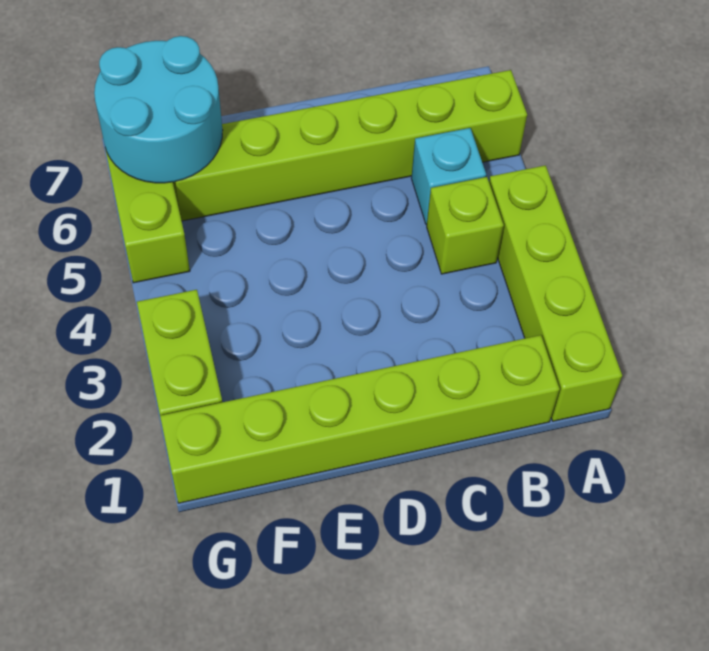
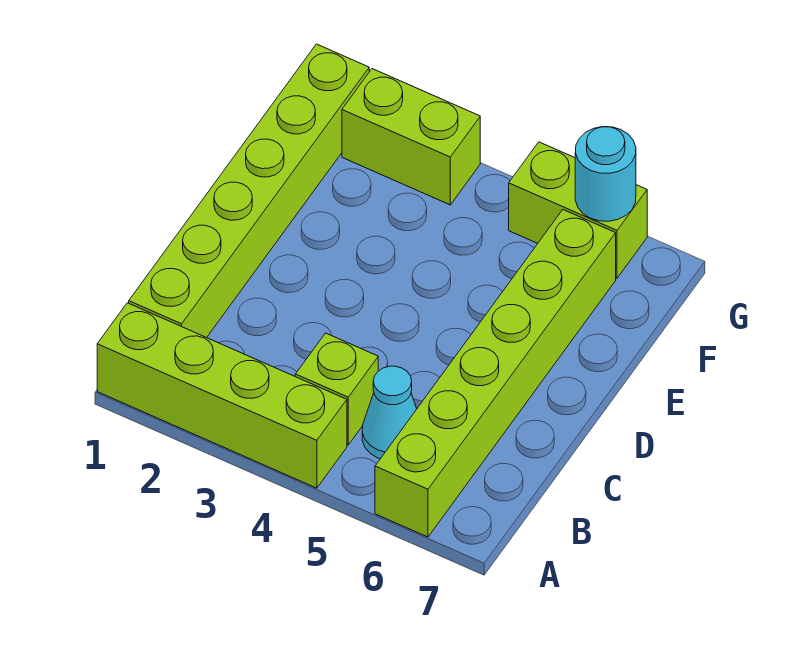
cyan 1x1 brick [411,128,486,224] -> cyan 1x1 cone [362,366,417,459]
cyan 2x2 round brick [94,36,223,183] -> cyan 1x1 round brick [575,127,636,221]

